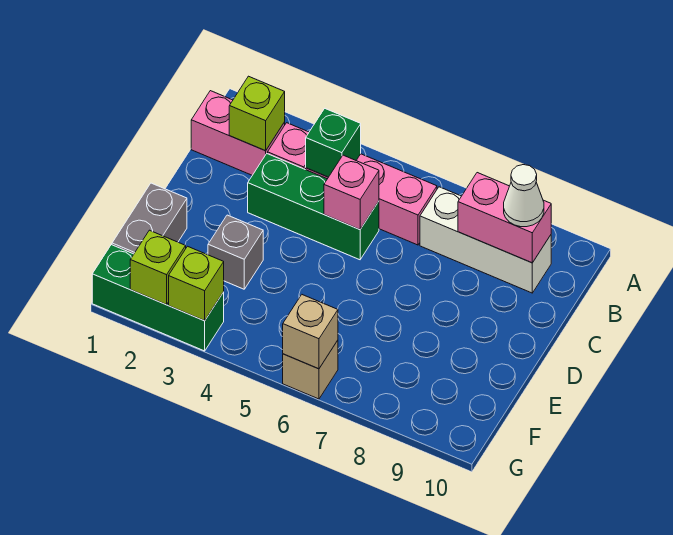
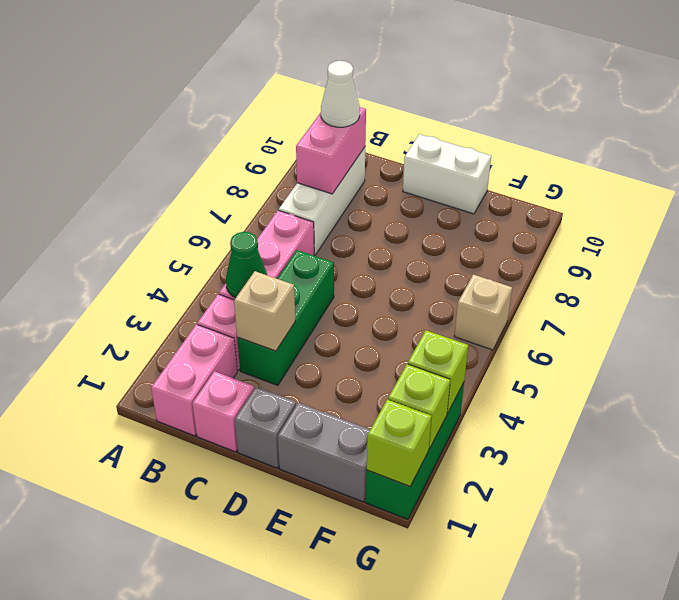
lime 1x1 brick [229,76,285,151] -> lime 1x1 brick moved to [367,400,432,486]
green 1x1 brick [306,109,361,177] -> green 1x1 cone [226,232,267,298]
pink 1x1 brick [324,155,379,229] -> pink 1x1 brick moved to [192,371,254,452]
none -> white 1x2 brick [403,134,491,214]
grey 1x1 brick [208,215,263,289] -> grey 1x1 brick moved to [235,387,296,468]
tan 1x1 brick [283,295,338,369] -> tan 1x1 brick moved to [234,271,295,351]

